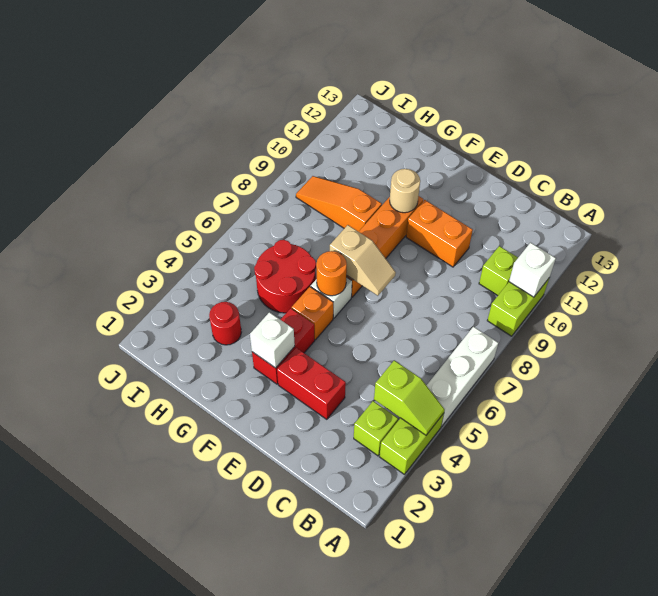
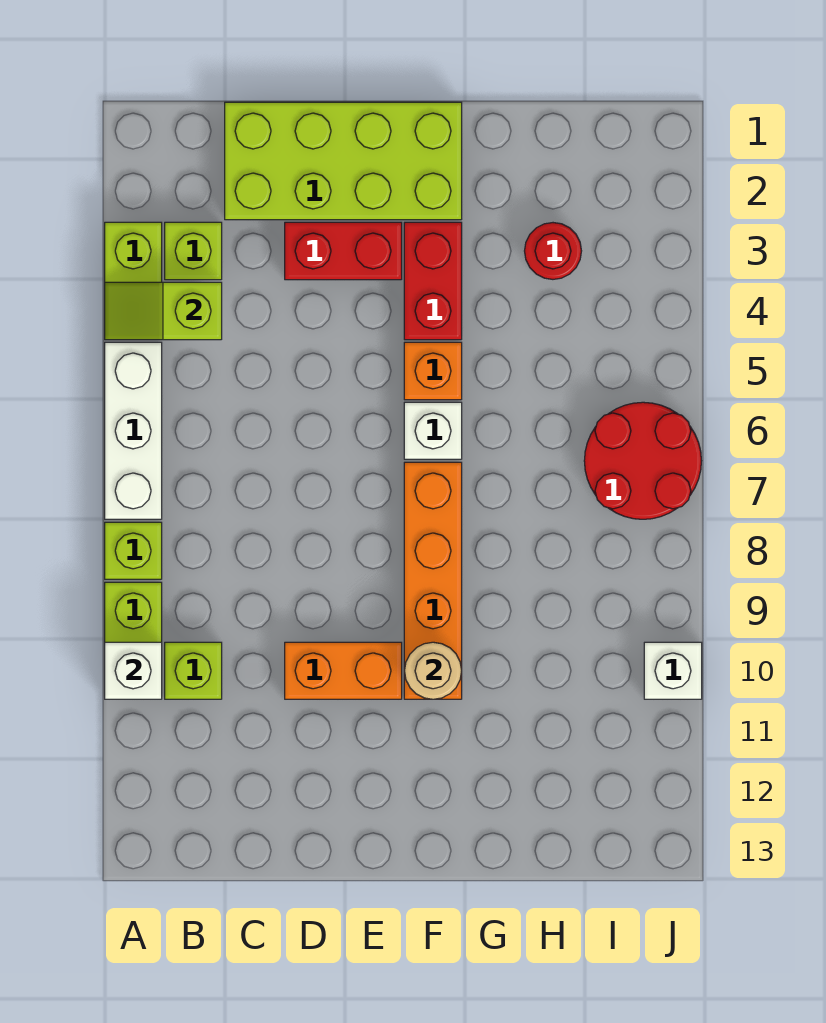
none -> lime 1x1 brick [105,522,162,579]
none -> lime 2x4 brick [225,102,462,220]
tan 1x2 slope [330,225,396,296] -> none
white 1x1 brick [250,312,295,368] -> white 1x1 brick moved to [644,642,702,699]
orange 1x1 round brick [316,251,347,296] -> none
red 2x2 round brick [254,240,316,313] -> red 2x2 round brick moved to [584,402,701,519]
orange 1x3 slope [296,176,382,232] -> none

